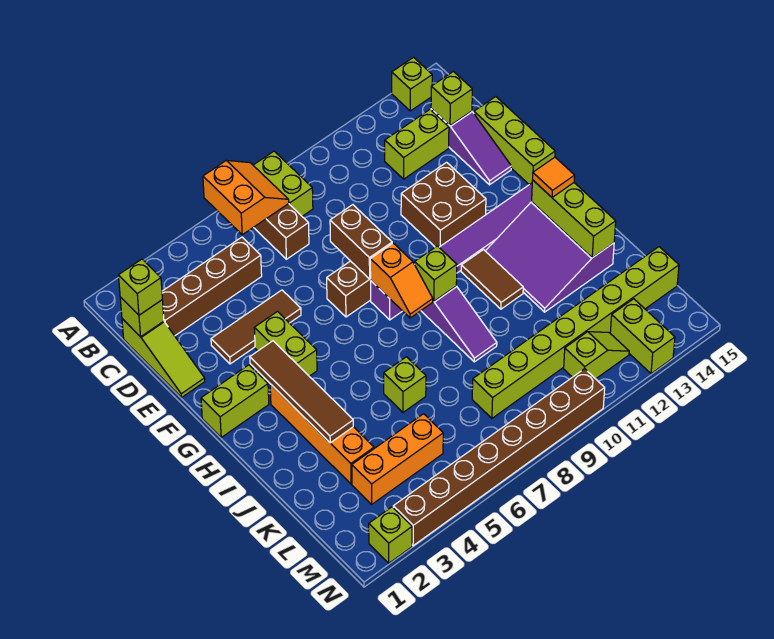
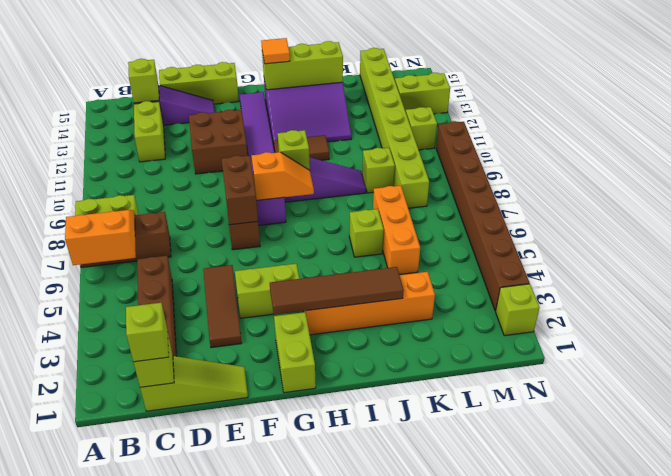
lime 1x1 brick [392,57,432,111] -> lime 1x1 brick moved to [362,148,395,193]
brown 1x2 brick [330,205,392,279] -> brown 1x2 brick turned to [222,155,258,225]
orange 1x3 brick [352,414,443,504] -> orange 1x3 brick moved to [373,186,420,275]

